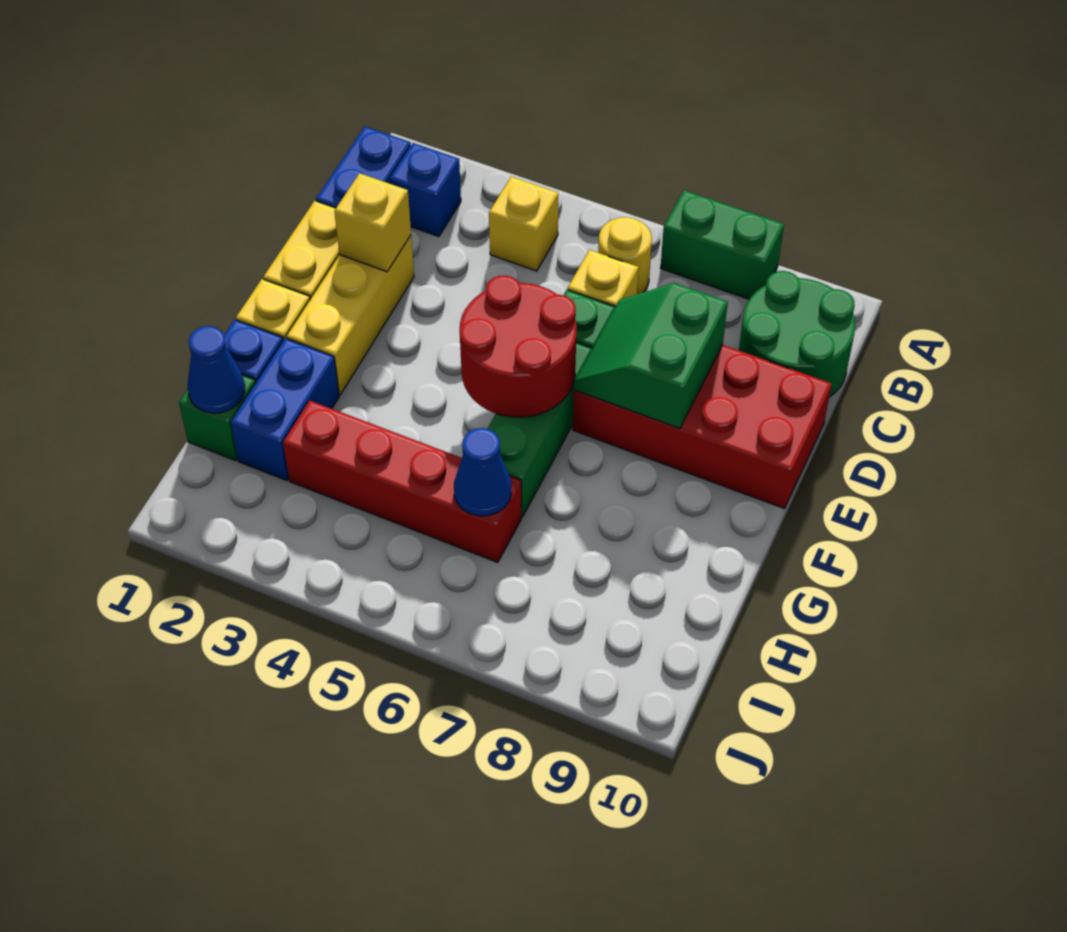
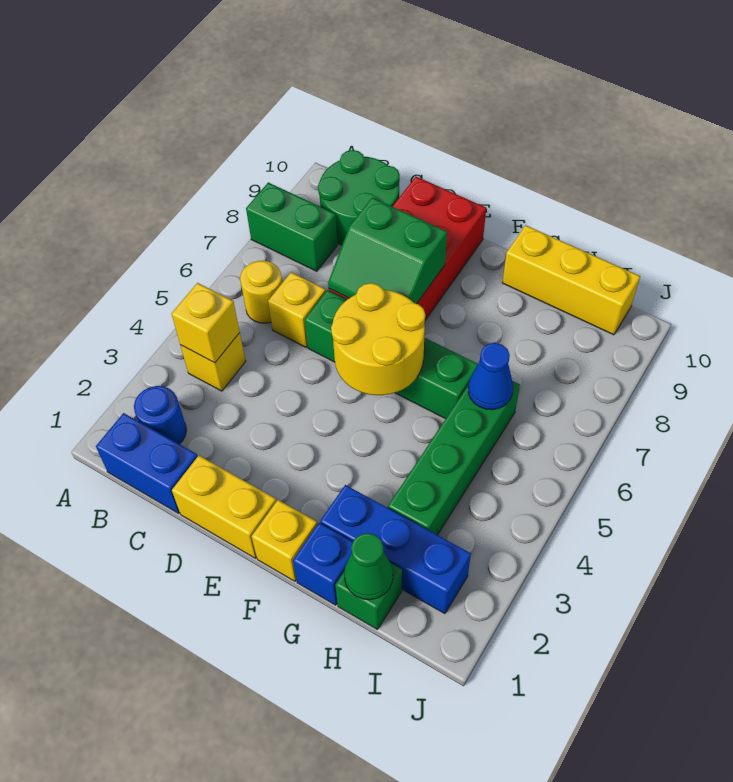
green 1x2 brick [661,190,784,299] -> green 1x2 brick turned to [246,182,338,271]
blue 1x1 brick [390,143,461,237] -> blue 1x1 round brick [134,386,186,444]
yellow 1x3 brick [287,235,414,395] -> yellow 1x3 brick moved to [502,225,640,335]
yellow 1x1 brick [334,173,411,272] -> yellow 1x1 brick moved to [172,283,240,363]
red 2x2 round brick [460,275,577,417] -> yellow 2x2 round brick [331,283,425,395]
blue 1x2 brick [231,338,339,480] -> blue 1x3 brick [320,485,471,614]
blue 1x1 cone [188,326,245,413] -> green 1x1 cone [344,533,393,600]
red 1x4 brick [283,400,521,562] -> green 1x4 brick [388,381,520,535]

